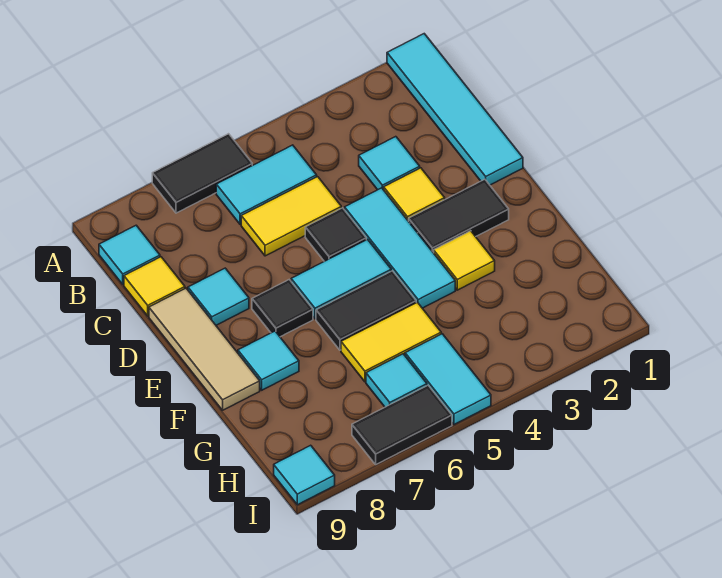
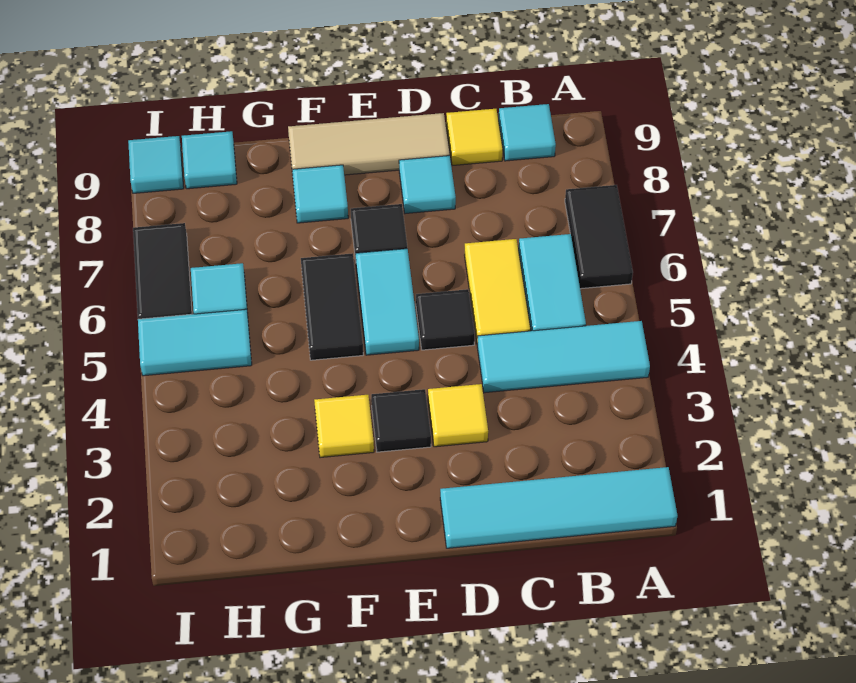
cyan 1x1 tile [359,137,420,190] -> cyan 1x1 tile moved to [182,131,237,189]
cyan 1x3 tile [345,188,455,308] -> cyan 1x3 tile moved to [477,321,650,393]
black 1x2 tile [409,179,509,253] -> black 1x1 tile [371,389,431,452]
yellow 1x2 tile [341,302,441,382] -> none

